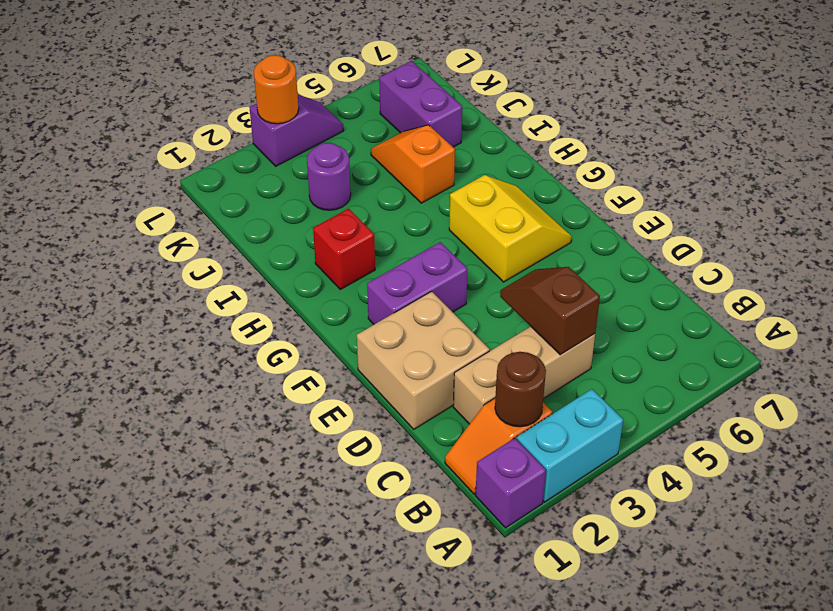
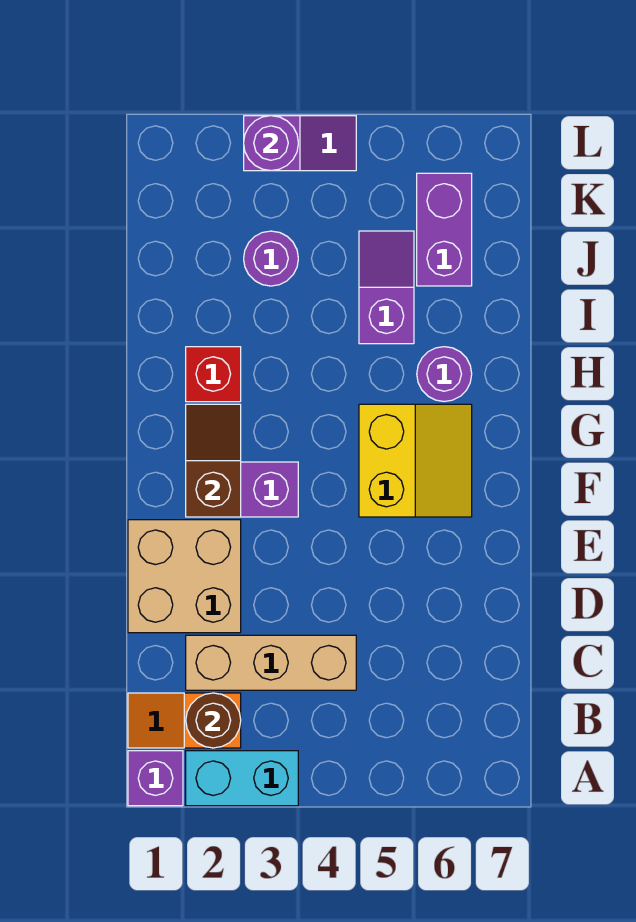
brown 1x2 slope [500,267,600,355] -> brown 1x2 slope moved to [186,404,241,517]
none -> purple 1x1 round brick [417,347,472,402]
orange 1x2 slope [371,125,455,203] -> purple 1x2 slope [359,231,414,344]
orange 1x1 round brick [254,55,299,124] -> purple 1x1 round brick [244,116,298,171]

